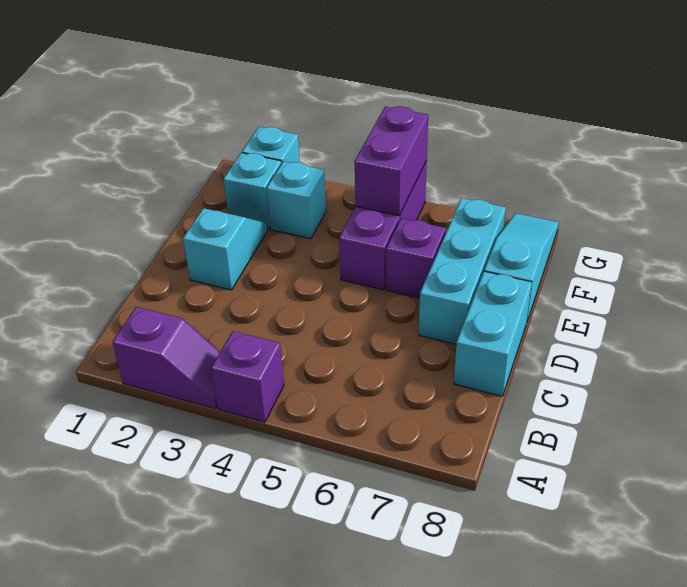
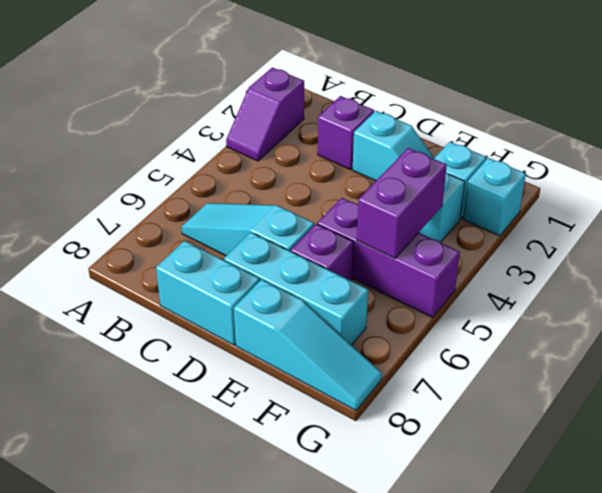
purple 1x1 brick [211,331,284,422] -> purple 1x1 brick moved to [318,96,374,170]
none -> cyan 1x3 slope [181,203,314,256]
purple 1x2 brick [355,106,428,216] -> purple 1x2 brick turned to [357,148,447,258]

